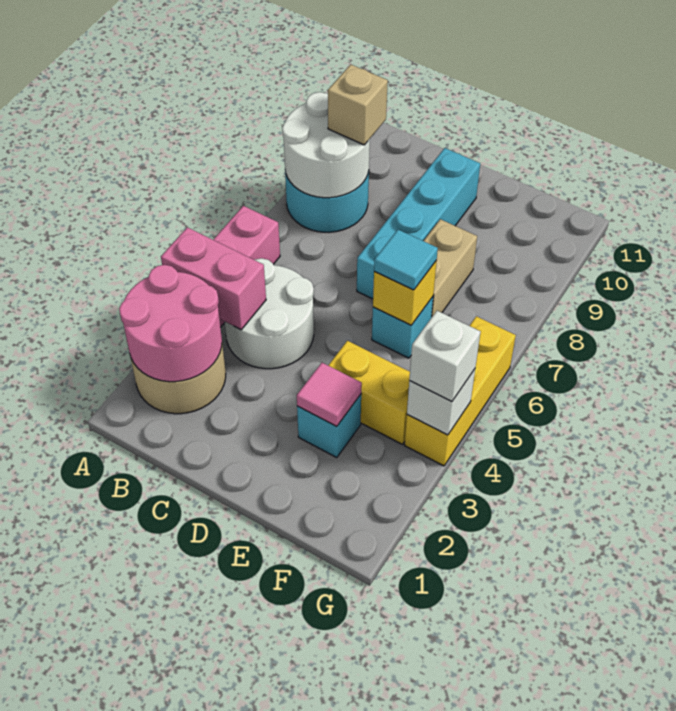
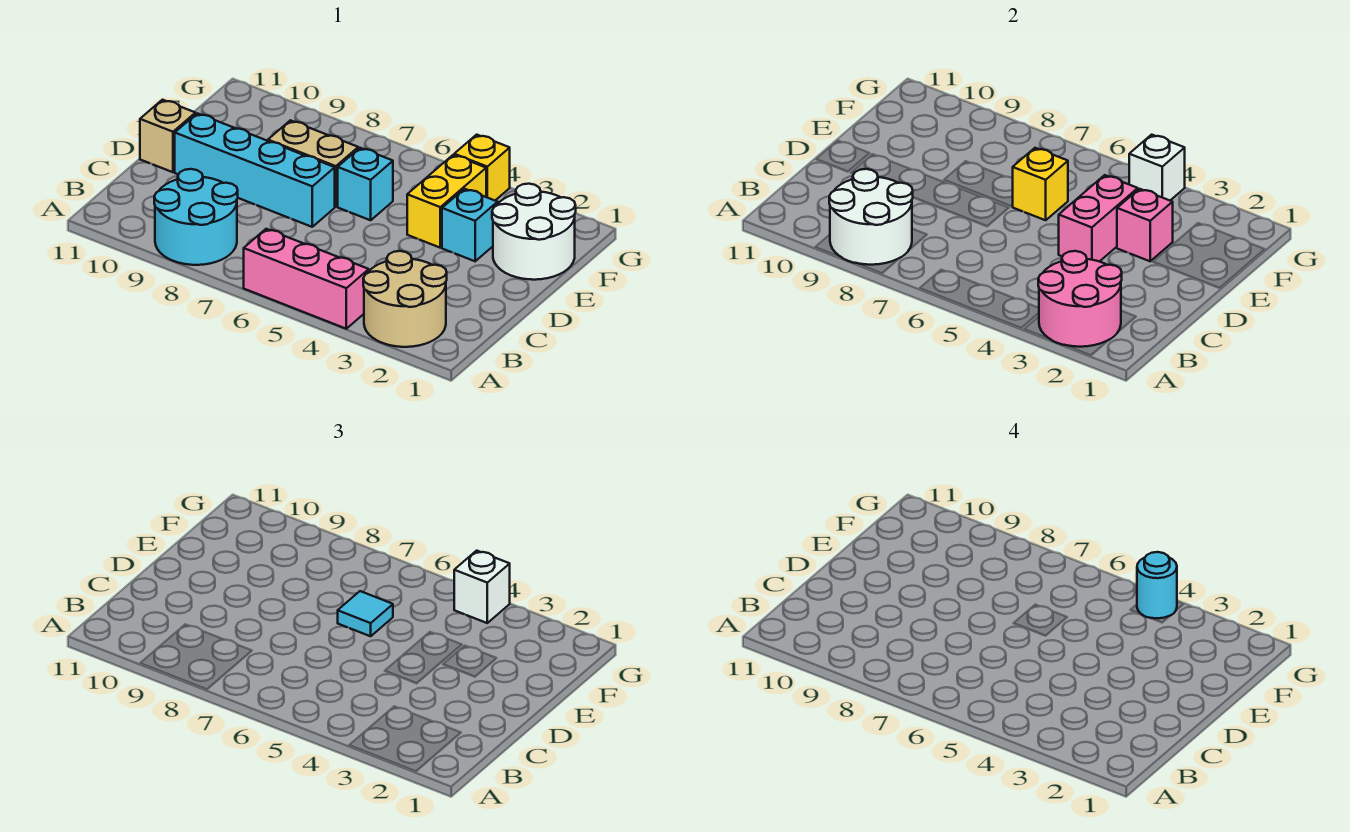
pink 1x2 brick [161,227,266,330] -> pink 1x2 brick moved to [1059,175,1138,262]
white 2x2 round brick [225,258,314,369] -> white 2x2 round brick moved to [492,184,576,280]
tan 1x1 brick [328,65,388,145] -> tan 1x1 brick moved to [140,100,195,172]
pink 1x1 tile [297,363,362,426] -> pink 1x1 brick [1117,189,1173,261]
yellow 1x3 brick [405,316,516,466] -> yellow 1x1 brick [454,135,510,200]
none -> cyan 1x1 round brick [1137,552,1177,618]

